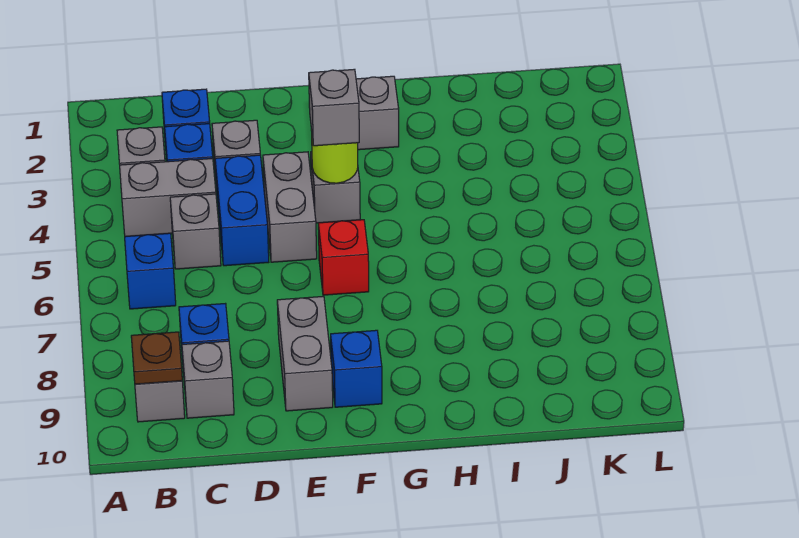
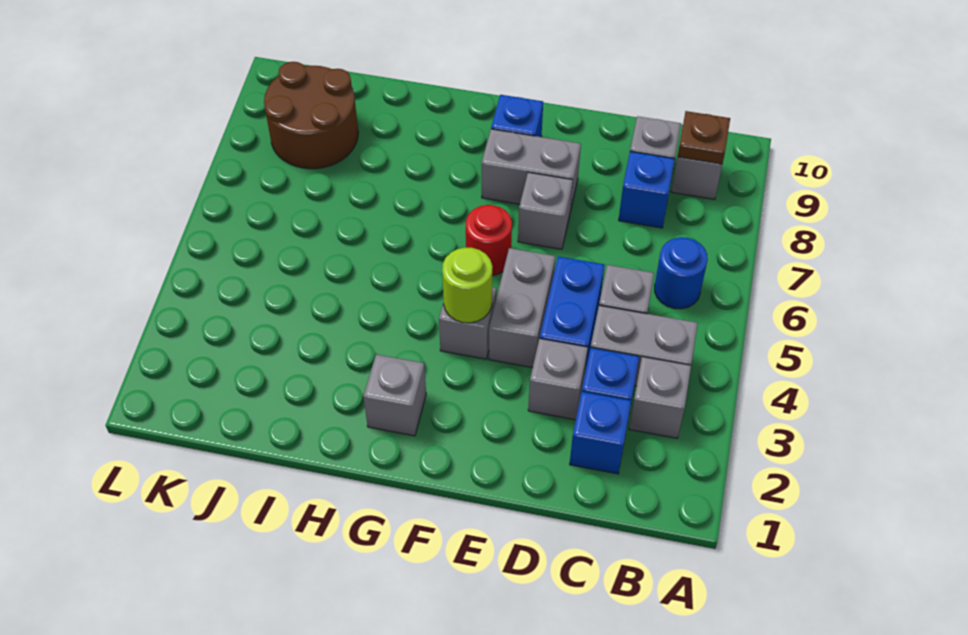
blue 1x1 brick [125,233,176,309] -> blue 1x1 round brick [655,237,708,309]
grey 1x2 brick [277,296,333,411] -> grey 1x2 brick turned to [482,129,581,212]
grey 1x1 brick [309,69,359,146] -> grey 1x1 brick moved to [518,172,573,249]
red 1x1 brick [318,220,369,295] -> red 1x1 round brick [466,205,512,276]
none -> brown 2x2 round brick [264,62,358,169]

